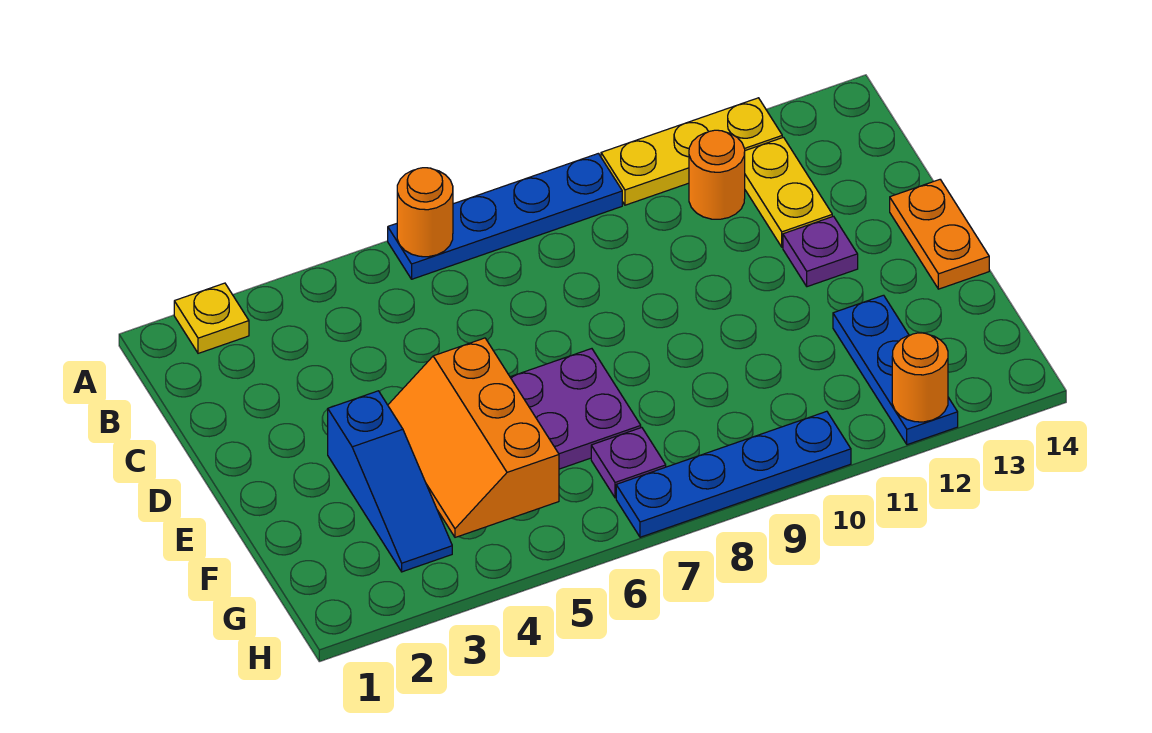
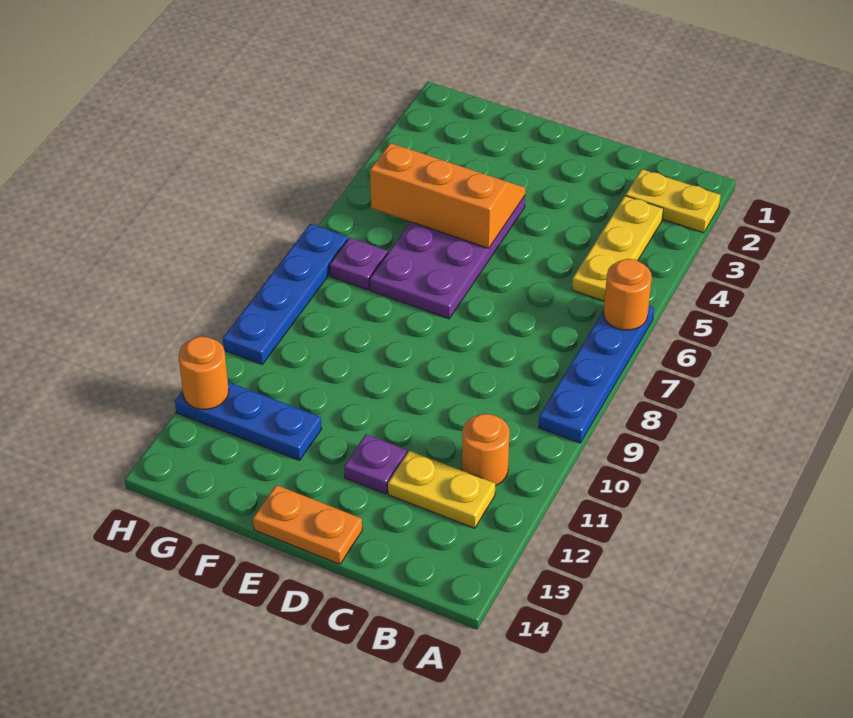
yellow 1x1 plate [174,283,249,353] -> yellow 1x2 plate [626,169,721,233]
yellow 1x3 plate [601,98,782,205] -> yellow 1x3 plate moved to [572,196,663,301]
blue 1x3 slope [328,391,452,572] -> none

